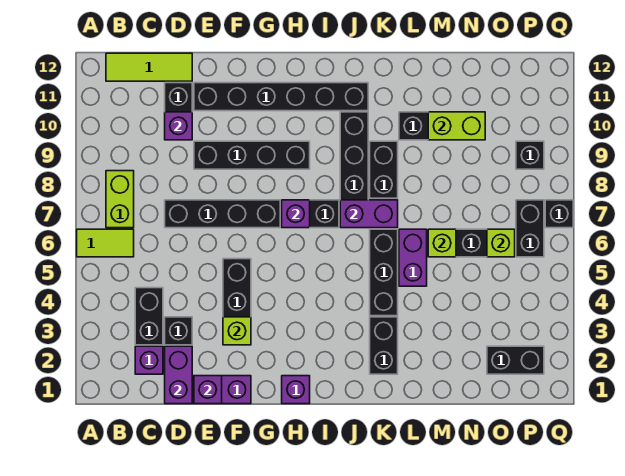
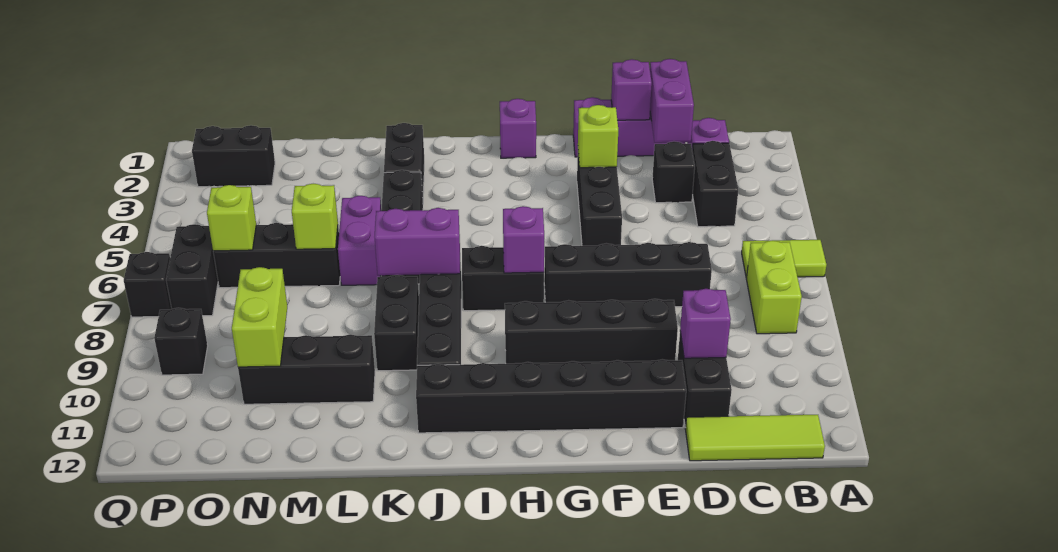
lime 1x2 brick [428,112,485,140] -> lime 1x2 brick turned to [232,267,287,367]

